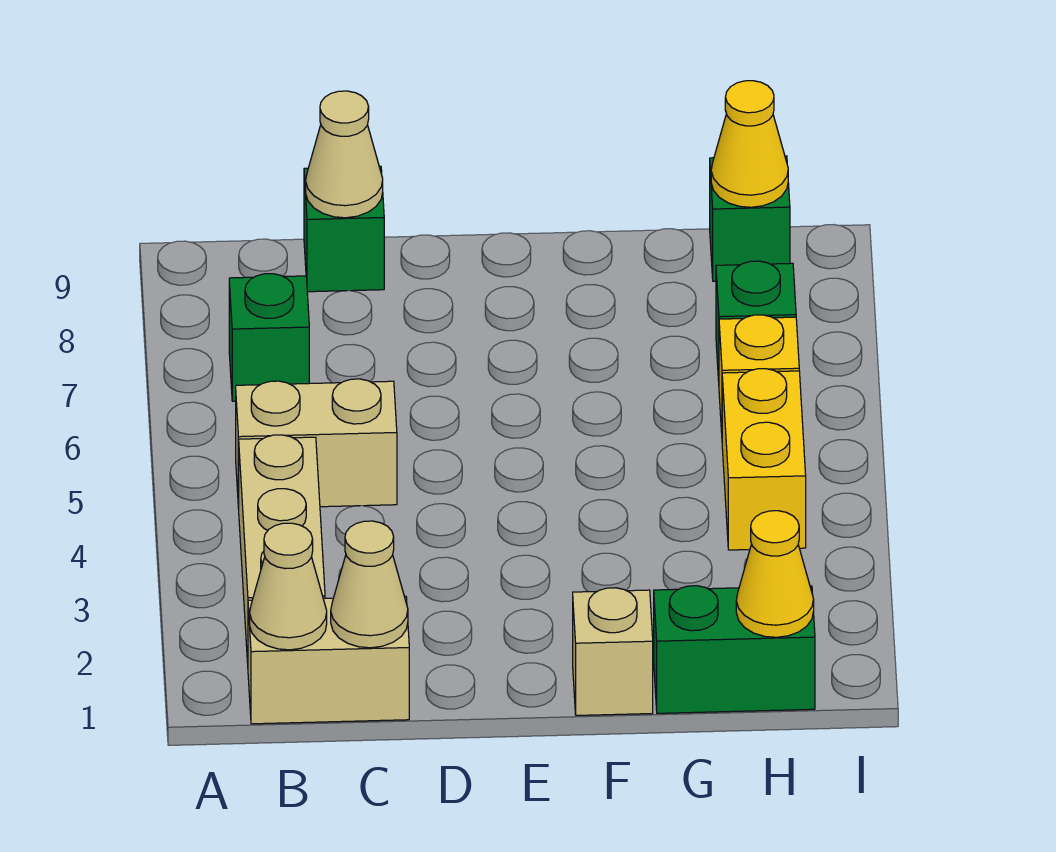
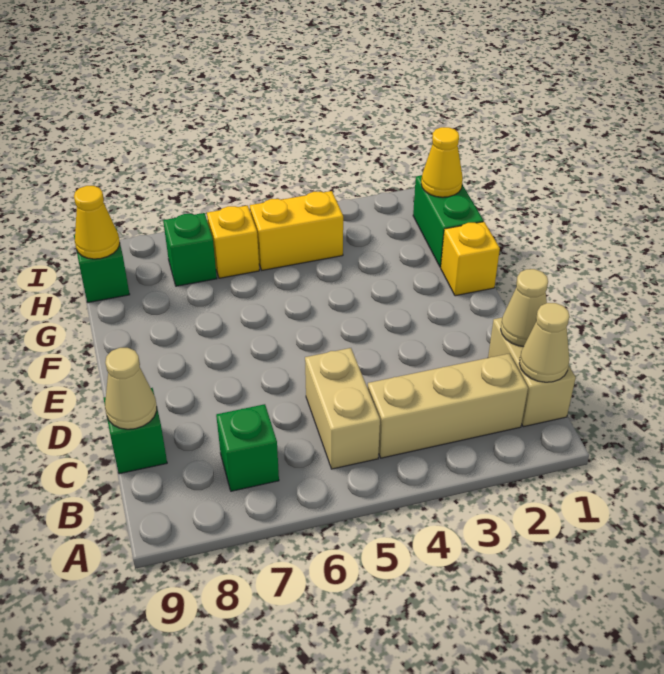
tan 1x1 brick [573,588,653,715] -> yellow 1x1 brick [441,222,500,296]

